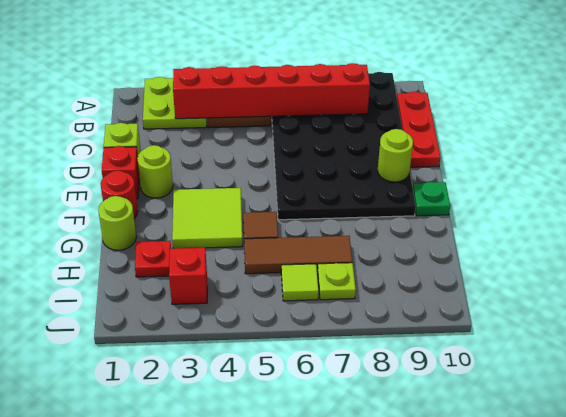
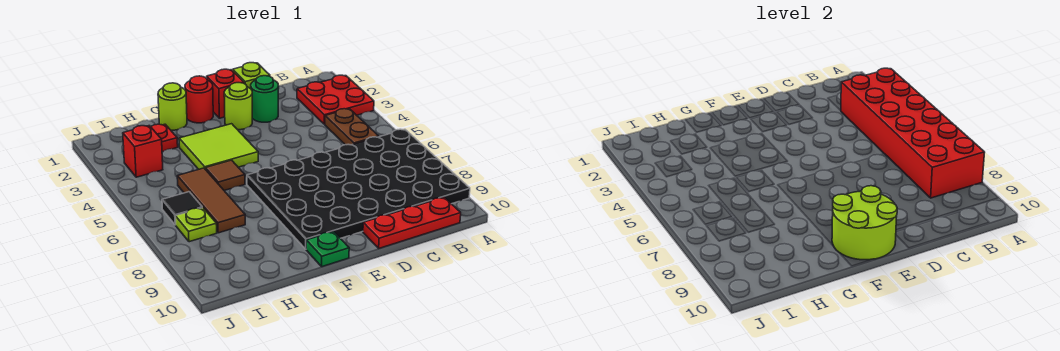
lime 2x2 plate [143,77,207,129] -> red 2x2 plate [297,75,374,124]
red 1x6 brick [173,63,370,119] -> red 2x6 brick [841,68,985,198]
none -> green 1x1 round brick [251,76,279,122]
lime 1x1 round brick [378,129,413,182] -> lime 2x2 round brick [832,186,897,260]
lime 1x1 tile [281,264,319,301] -> black 1x1 tile [162,192,202,225]

